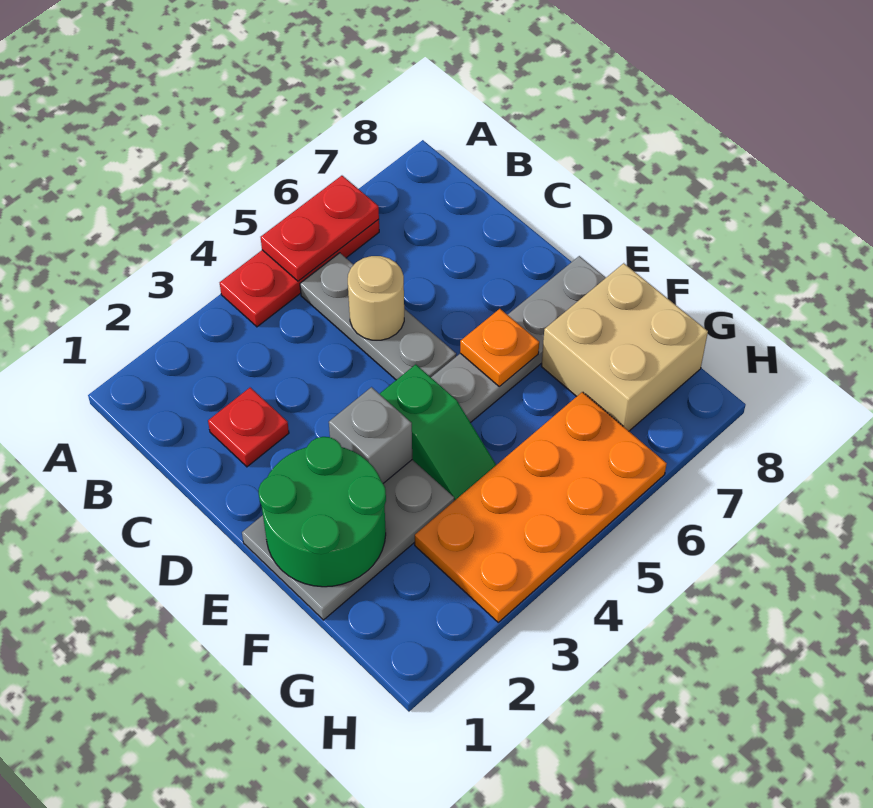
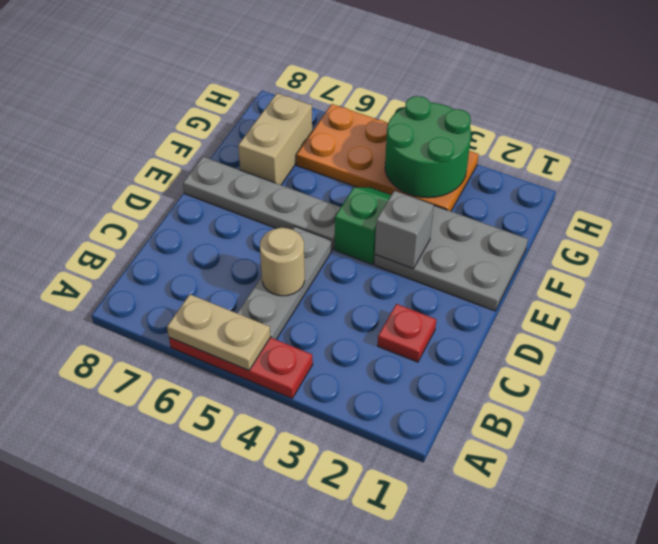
red 1x2 plate [261,176,379,281] -> tan 1x2 plate [167,294,270,371]
green 2x2 round brick [259,437,386,587] -> green 2x2 round brick moved to [385,96,471,198]
orange 1x1 plate [460,309,539,387] -> none
tan 2x2 brick [541,263,708,431] -> tan 1x2 brick [238,93,312,185]

